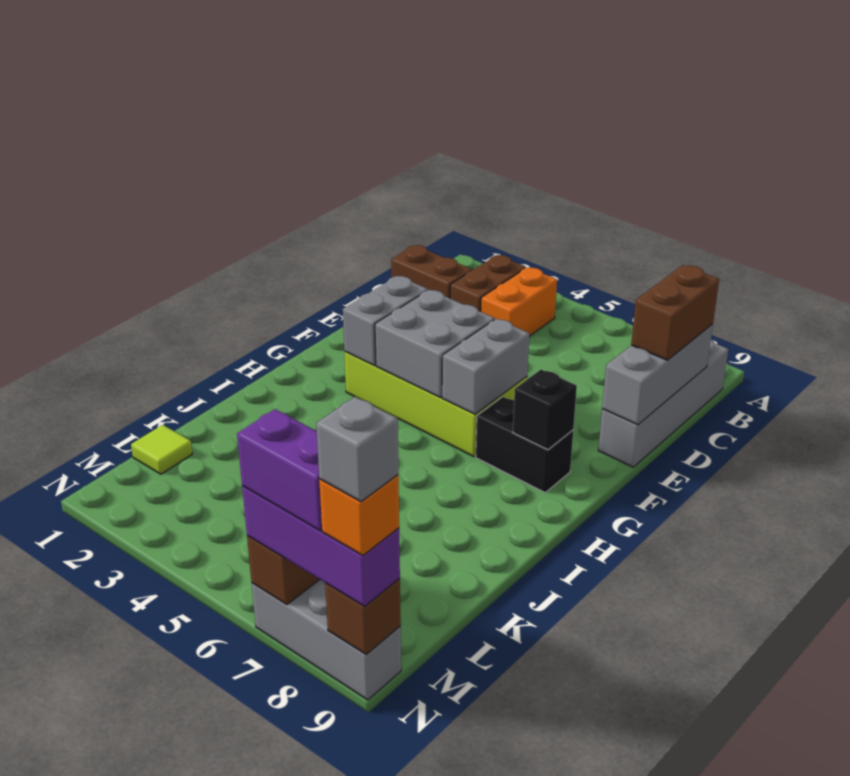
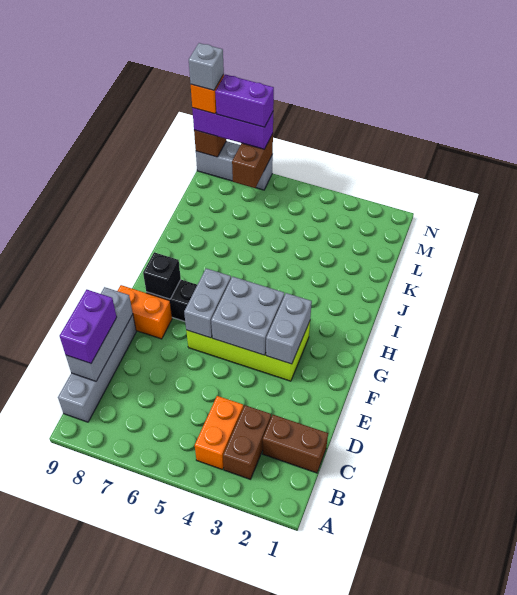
brown 1x2 brick [631,265,719,360] -> purple 1x2 brick [60,290,117,363]
none -> orange 1x2 brick [118,285,172,339]
lime 1x1 tile [131,425,192,474] -> none

